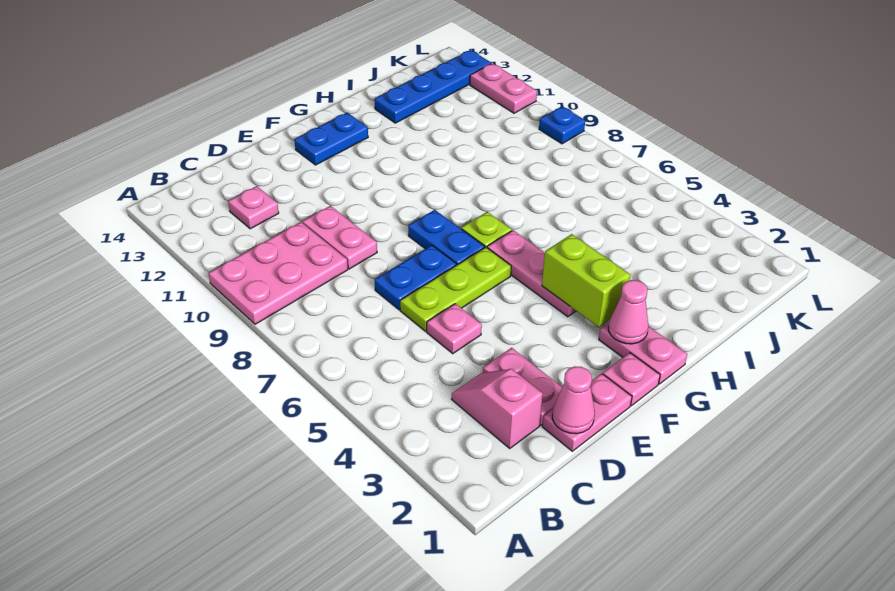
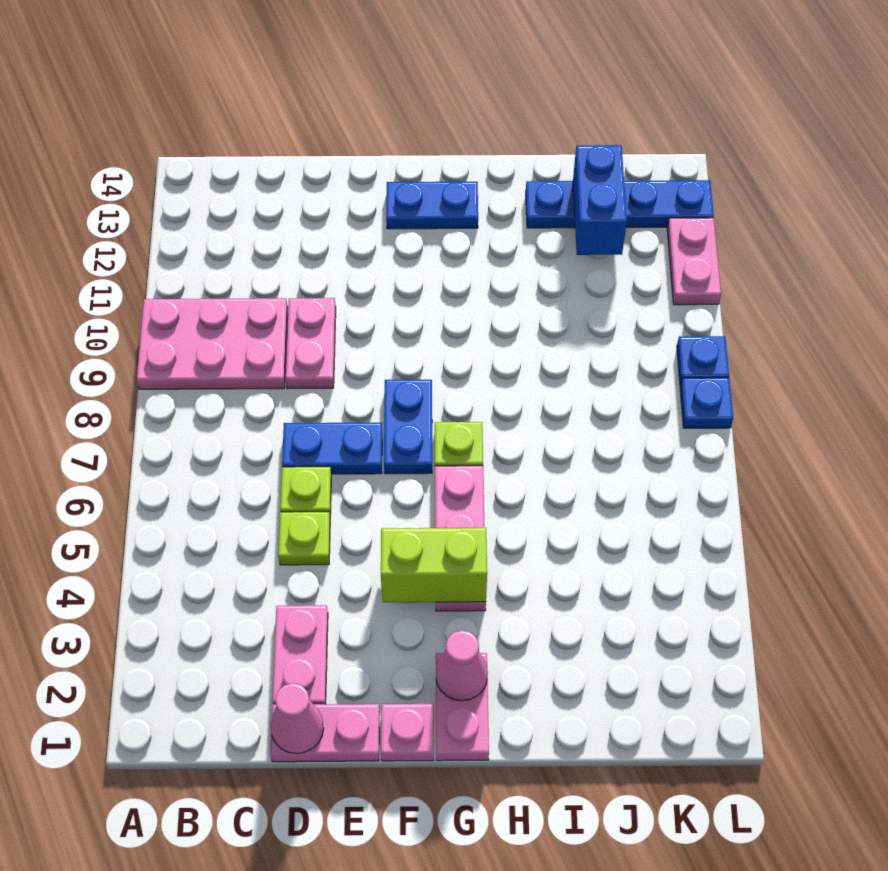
pink 1x2 slope [452,369,543,448] -> none
pink 1x1 plate [228,186,279,229] -> none
pink 1x1 plate [427,304,482,354] -> lime 1x1 plate [278,512,330,565]
lime 1x3 plate [400,247,511,331] -> lime 1x1 plate [280,467,331,514]
lime 1x2 brick [542,234,630,327] -> lime 1x2 brick turned to [381,528,487,602]
none -> blue 1x2 brick [573,145,627,255]
none -> blue 1x1 plate [680,378,733,428]

